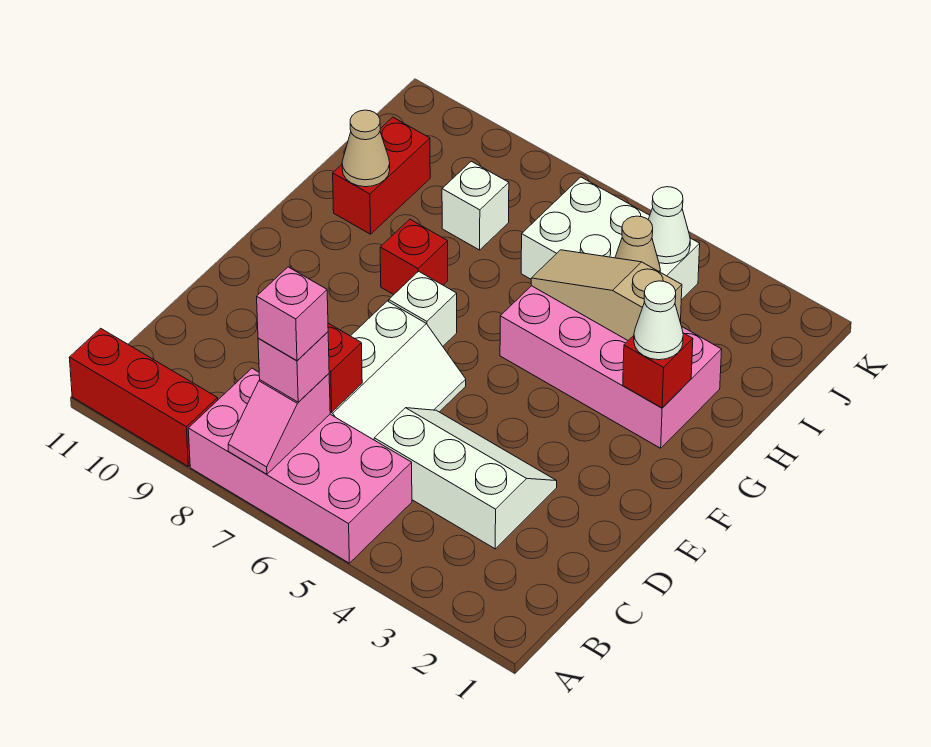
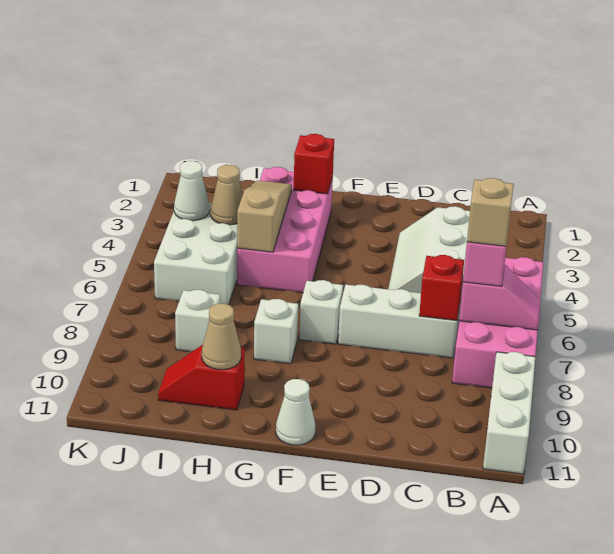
red 1x3 brick [69,328,218,466] -> white 1x3 brick [483,352,535,474]
pink 1x1 brick [257,267,328,361] -> tan 1x1 brick [467,178,514,246]
white 1x1 cone [634,281,683,360] -> white 1x1 cone moved to [276,379,315,445]
red 1x1 brick [380,219,448,295] -> white 1x1 brick [254,299,298,364]
tan 1x3 slope [531,250,682,340] -> tan 1x3 slope turned to [237,180,292,252]
red 1x2 brick [333,117,430,234] -> red 1x2 slope [158,345,245,410]

